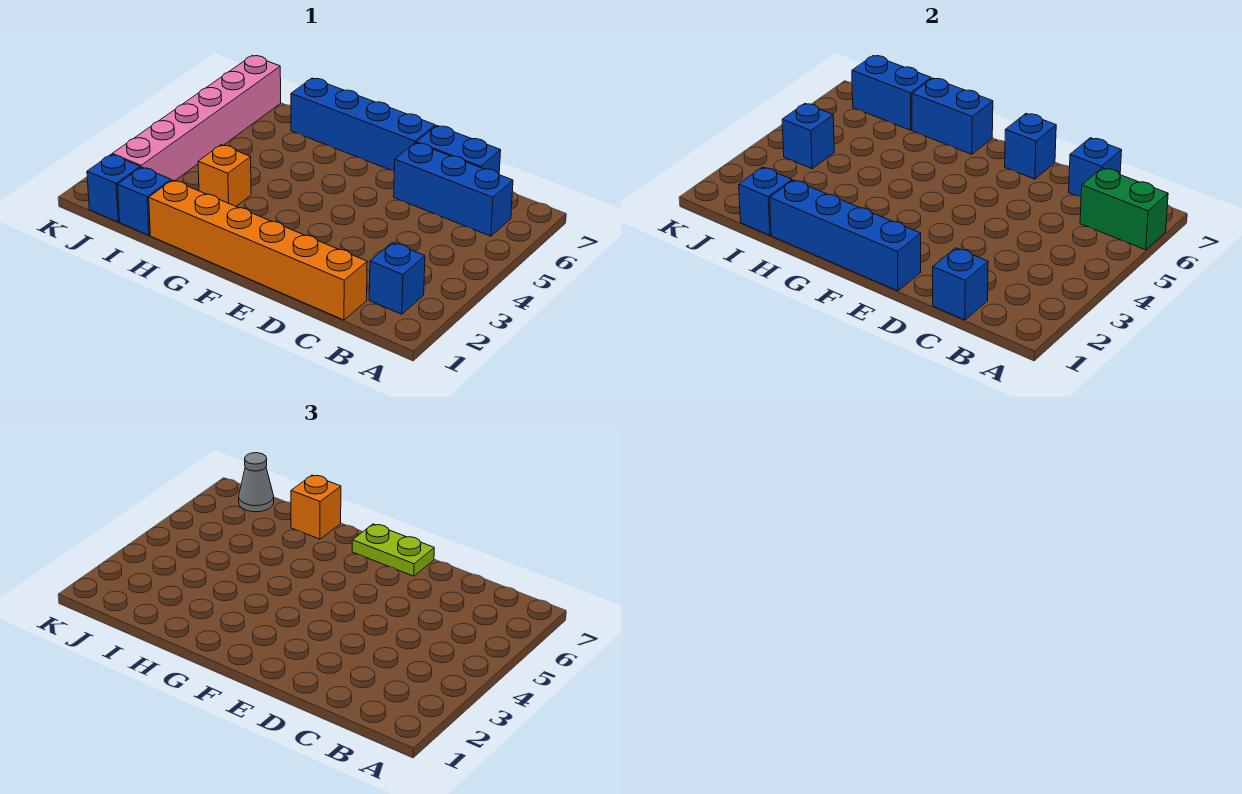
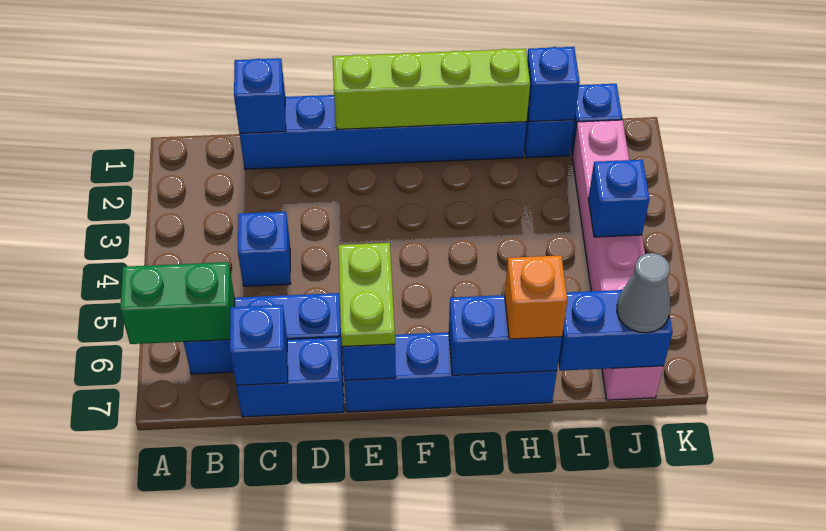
blue 1x1 brick [369,242,425,314] -> blue 1x1 brick moved to [238,212,291,286]
orange 1x6 brick [149,180,367,320] -> blue 1x6 brick [239,95,527,169]
blue 1x4 brick [770,180,921,291] -> lime 1x4 brick [333,49,530,129]
lime 1x2 plate [352,524,434,576] -> lime 1x2 plate turned to [338,243,395,347]
orange 1x1 brick [198,145,251,206] -> none

